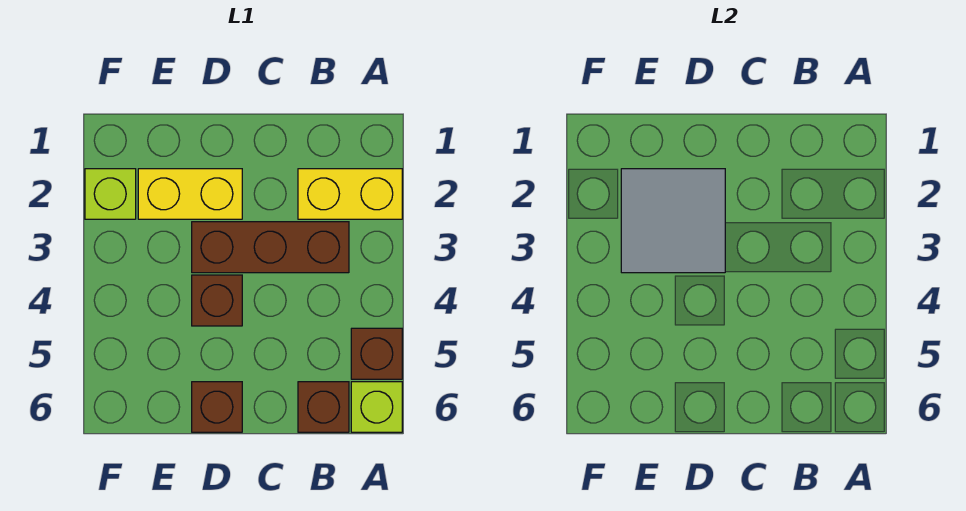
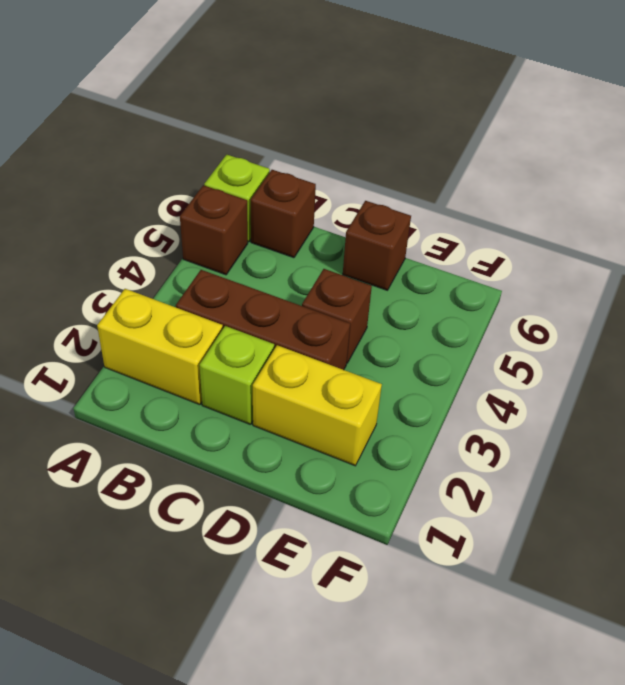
grey 2x2 tile [621,169,725,273] -> none
lime 1x1 brick [85,169,136,219] -> lime 1x1 brick moved to [200,326,274,425]

